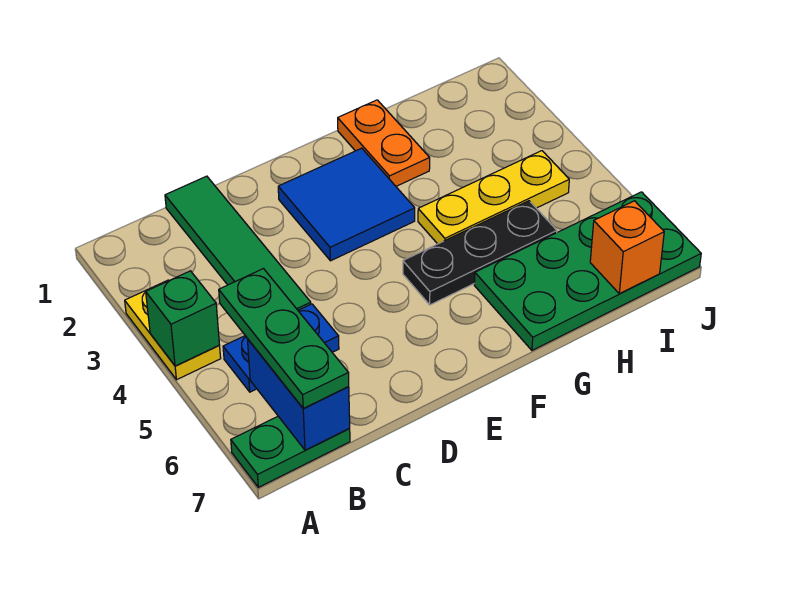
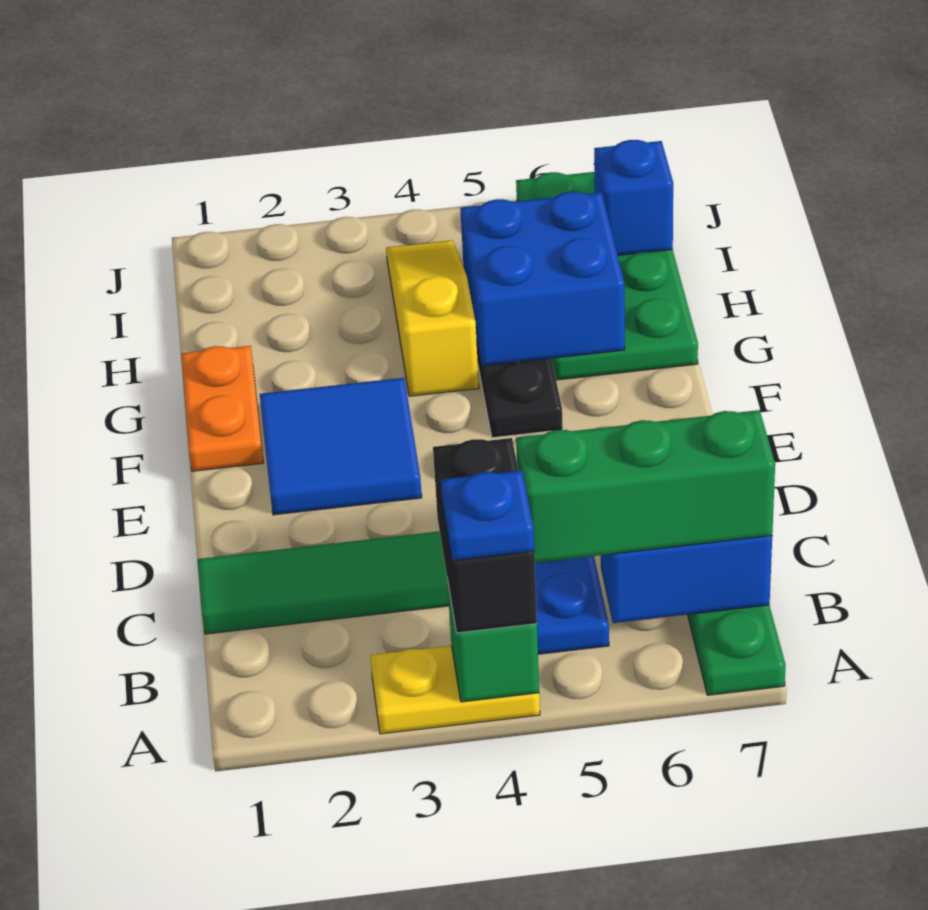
none -> black 1x2 brick [433,438,537,633]
none -> blue 1x1 plate [441,470,534,561]
green 1x3 plate [219,269,349,408] -> green 1x3 brick [516,410,775,563]
orange 1x2 plate [338,100,430,186] -> orange 1x2 plate turned to [181,346,263,471]
yellow 1x3 plate [418,151,569,244] -> yellow 1x3 slope [386,240,479,396]
none -> blue 2x2 brick [460,192,625,366]
orange 1x1 brick [590,201,664,294] -> blue 1x1 brick [594,140,673,255]

